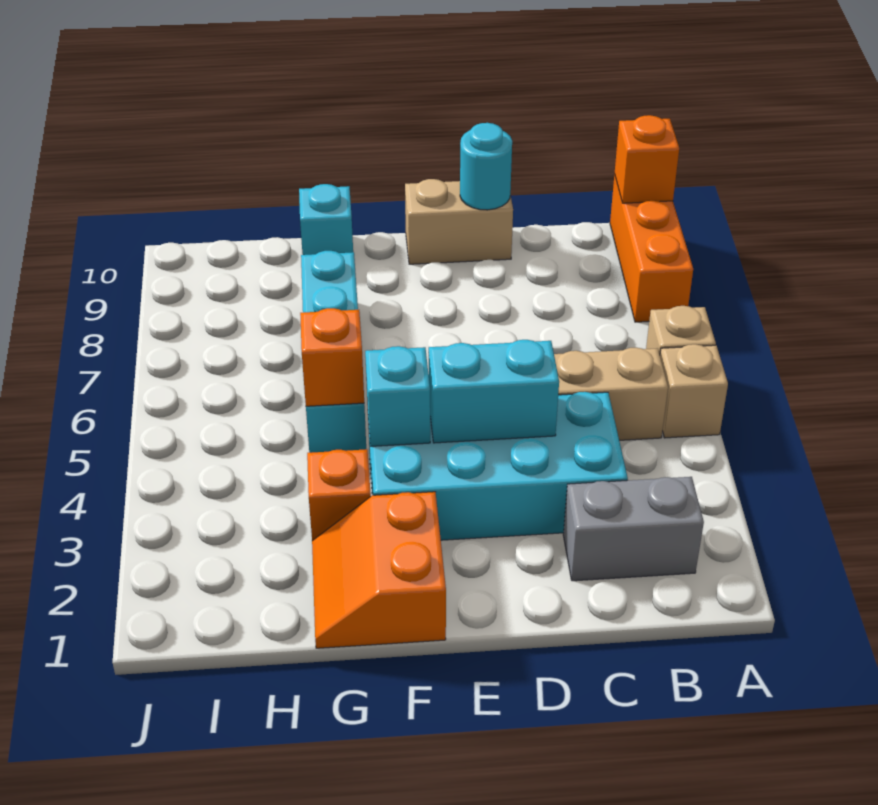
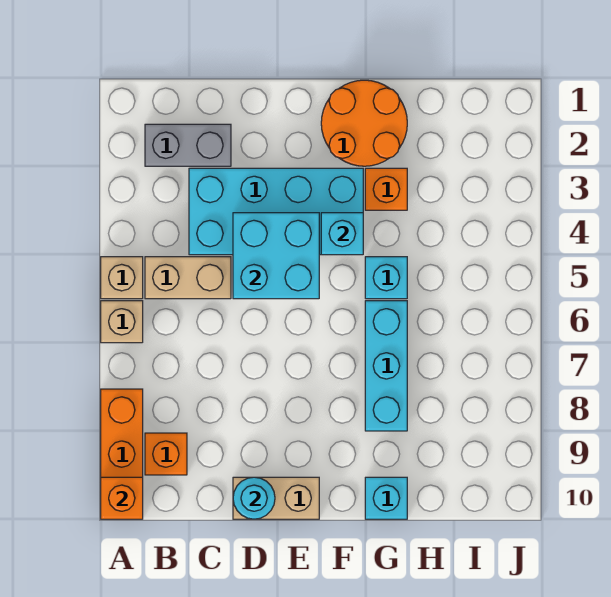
cyan 1x2 brick [429,340,559,443] -> cyan 2x2 brick [233,213,319,299]
orange 2x2 slope [312,492,446,648] -> orange 2x2 round brick [321,80,407,166]
orange 1x1 brick [300,308,364,406] -> orange 1x1 brick moved to [145,433,187,475]

